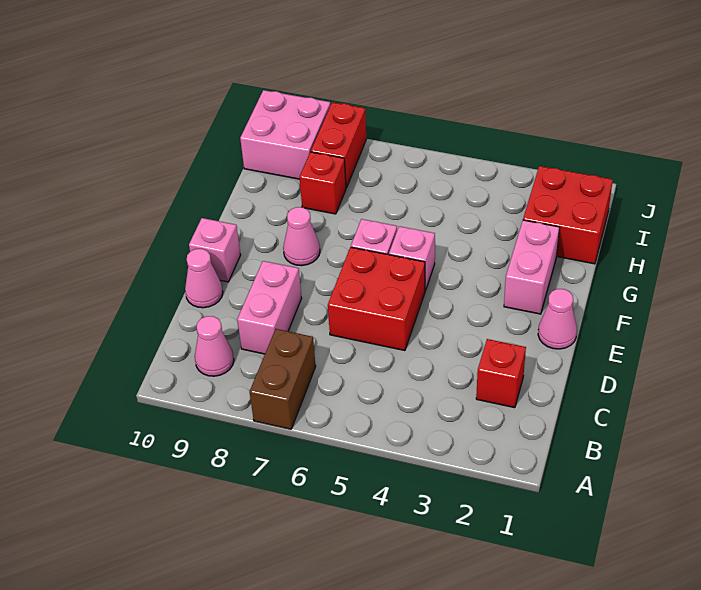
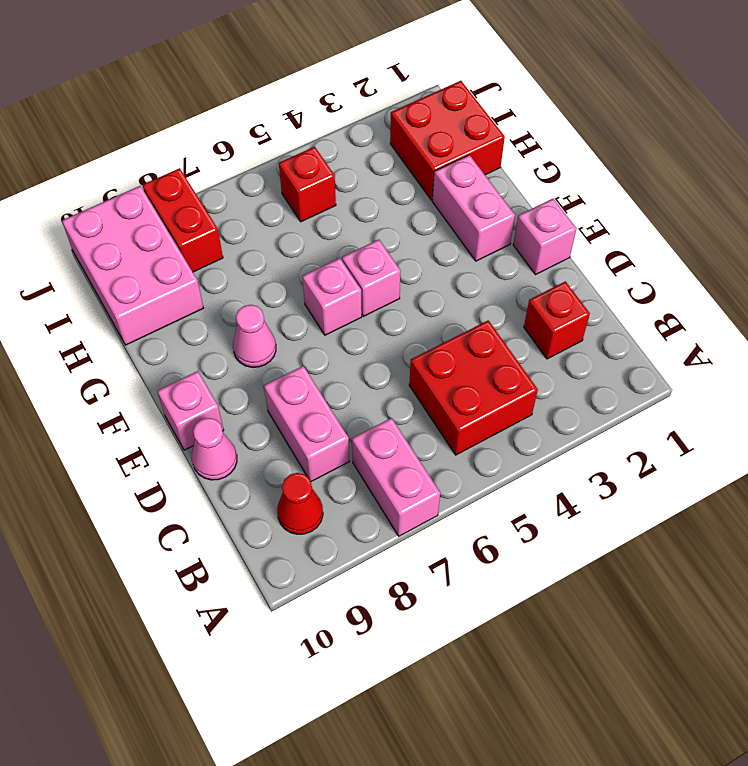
brown 1x2 brick [250,329,316,429] -> pink 1x2 brick [352,418,440,536]
pink 1x1 cone [195,316,234,376] -> red 1x1 cone [277,473,323,534]
red 2x2 brick [328,247,425,351] -> red 2x2 brick moved to [409,320,538,455]
pink 1x1 cone [538,289,577,349] -> pink 1x1 brick [513,199,577,274]
red 1x1 brick [300,152,346,214] -> red 1x1 brick moved to [279,147,336,222]
pink 2x2 brick [240,90,331,179] -> pink 2x3 brick [62,186,203,345]

